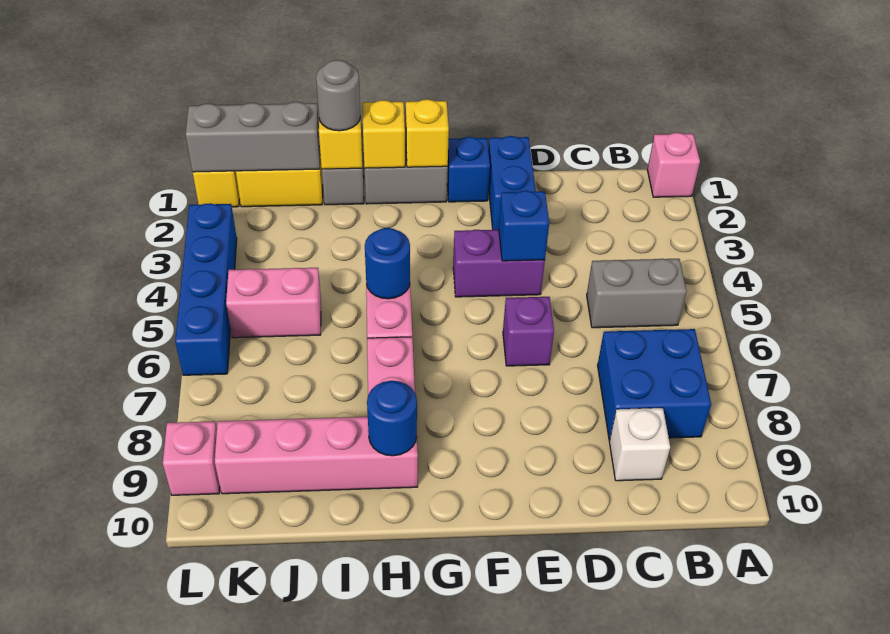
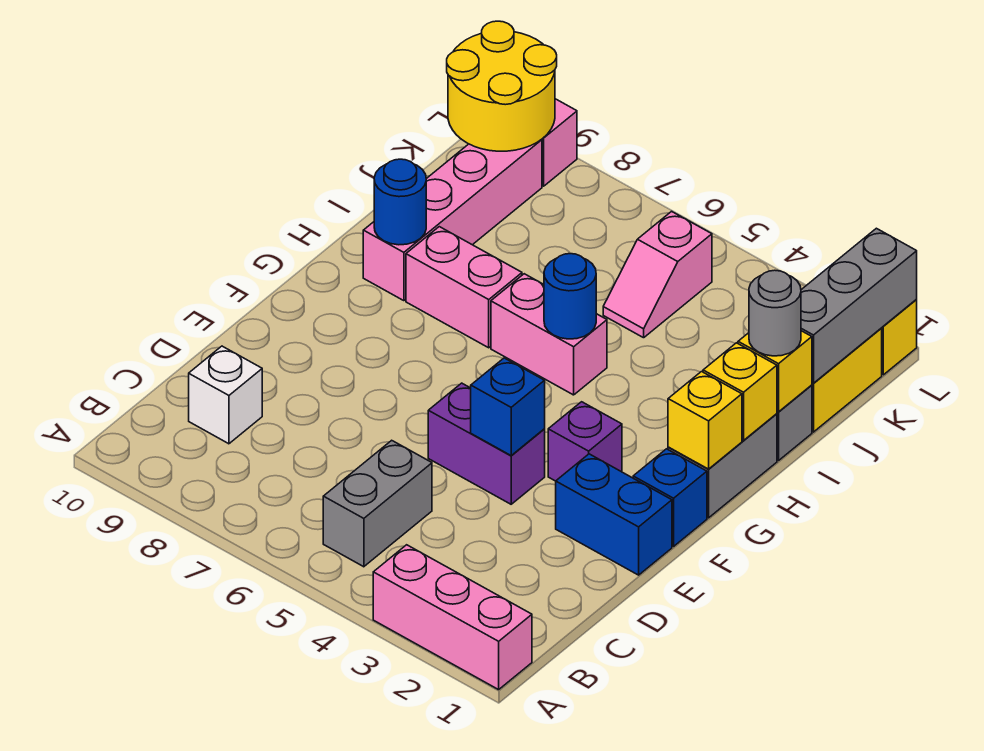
pink 1x1 brick [647,133,700,197] -> pink 1x3 brick [373,545,532,690]
blue 2x2 brick [598,329,711,440] -> none
purple 1x2 brick [453,230,545,297] -> purple 1x2 brick turned to [428,383,545,504]
purple 1x1 brick [503,297,554,366] -> purple 1x1 brick moved to [548,402,622,481]
pink 1x2 brick [226,268,321,338] -> pink 1x2 slope [603,211,712,338]
none -> yellow 2x2 round brick [447,21,557,151]
blue 1x4 brick [175,203,237,375] -> none

